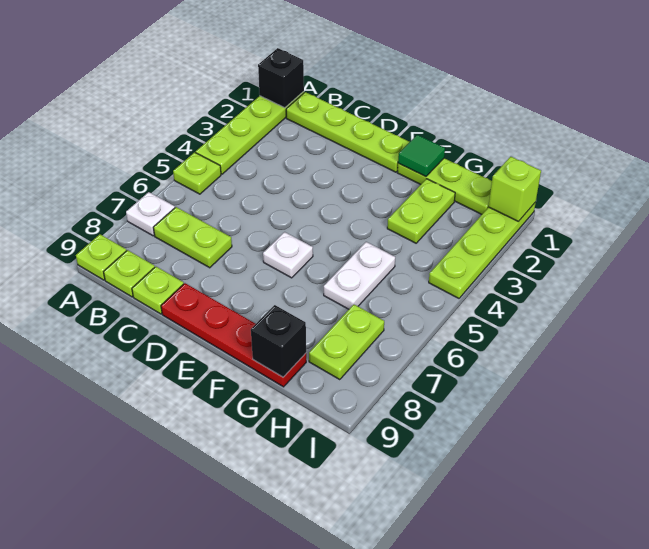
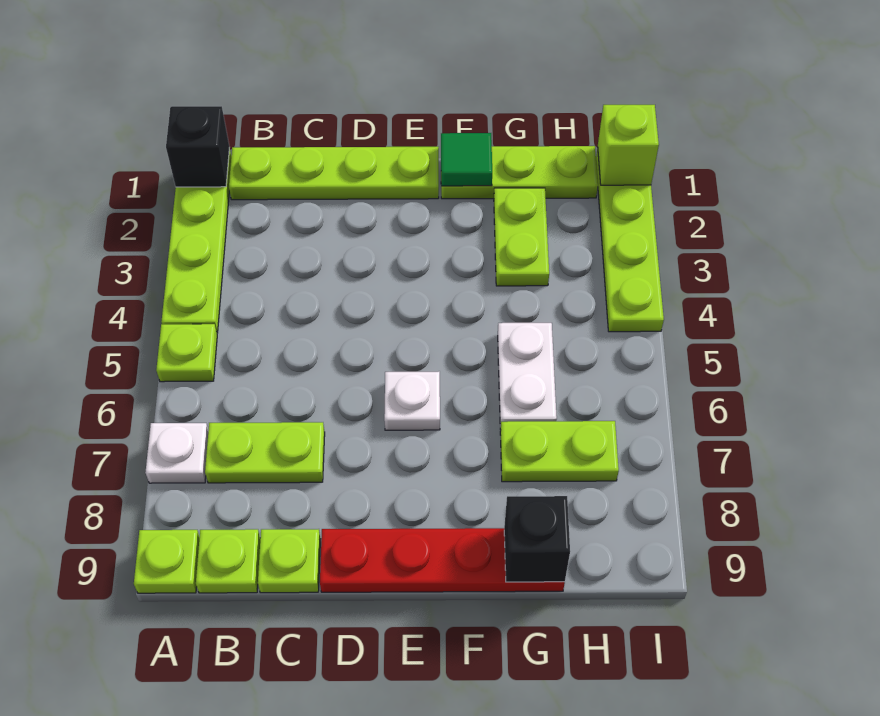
lime 1x2 plate [309,305,384,380] -> lime 1x2 plate turned to [500,421,619,482]

